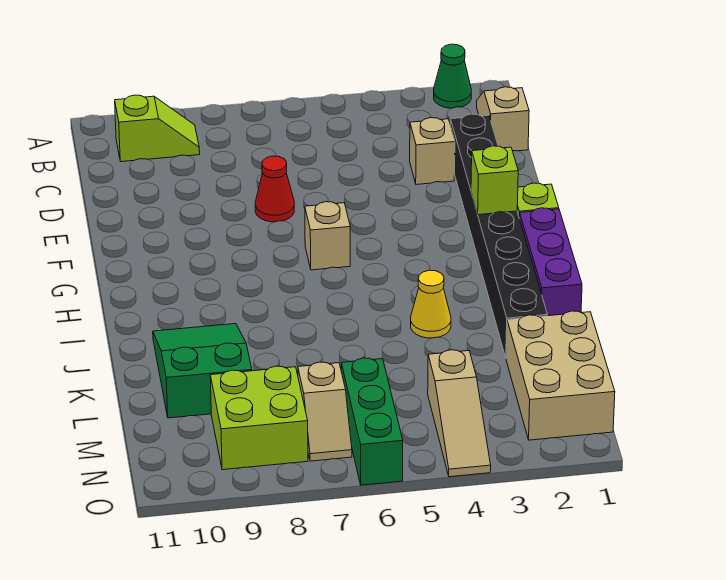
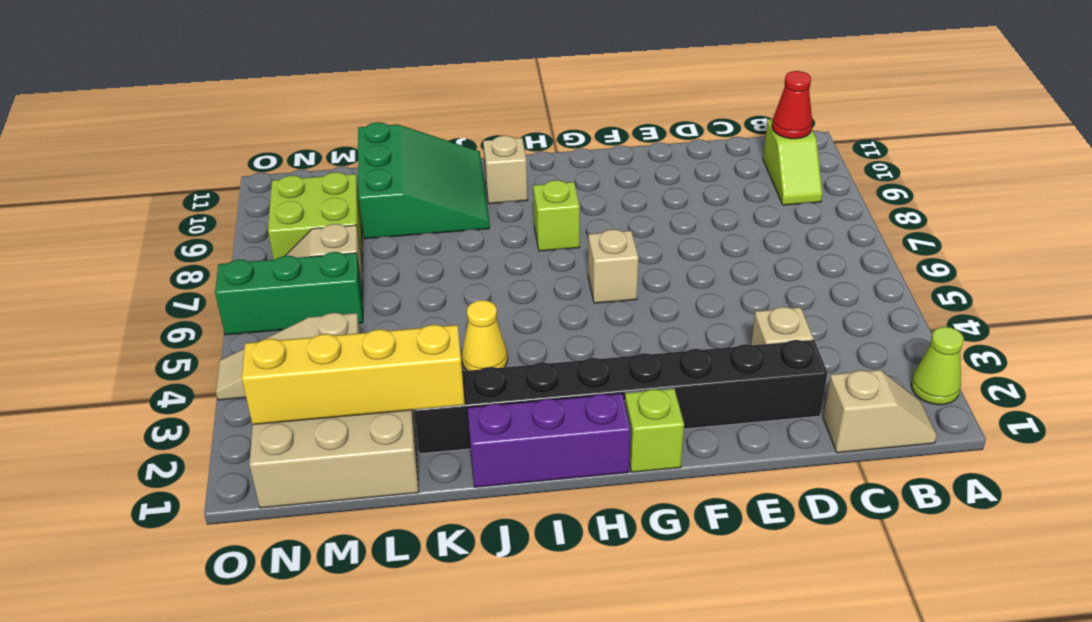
green 1x1 cone [434,44,471,108] -> lime 1x1 cone [911,327,964,405]
red 1x1 cone [255,156,294,222] -> red 1x1 cone moved to [772,71,813,139]
lime 1x1 brick [471,146,518,215] -> lime 1x1 brick moved to [533,180,580,251]
none -> tan 1x1 brick [483,136,528,204]
green 2x3 slope [153,324,252,418] -> green 3x3 slope [358,122,490,239]
none -> yellow 1x4 brick [242,325,465,425]

